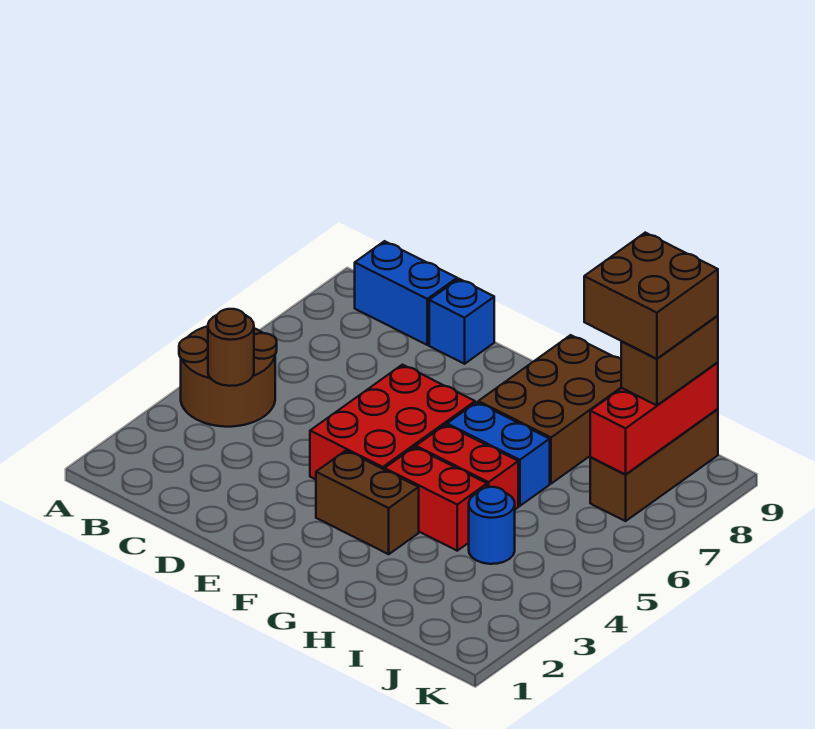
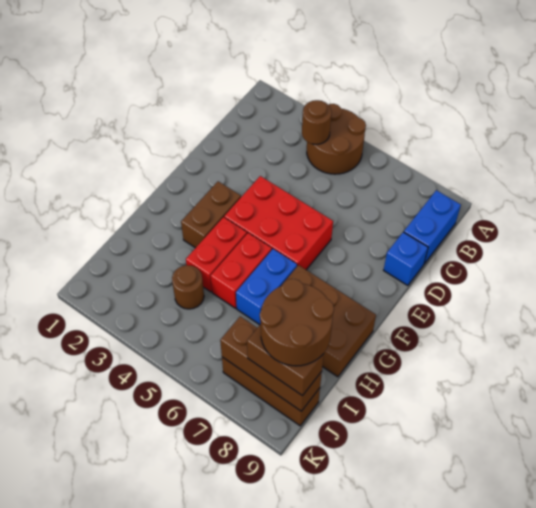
blue 1x1 round brick [469,487,515,564] -> brown 1x1 round brick [172,265,204,309]
brown 2x2 brick [584,233,718,359] -> brown 2x2 round brick [260,279,334,366]
red 1x3 brick [590,362,718,474] -> brown 1x3 brick [220,316,322,411]

